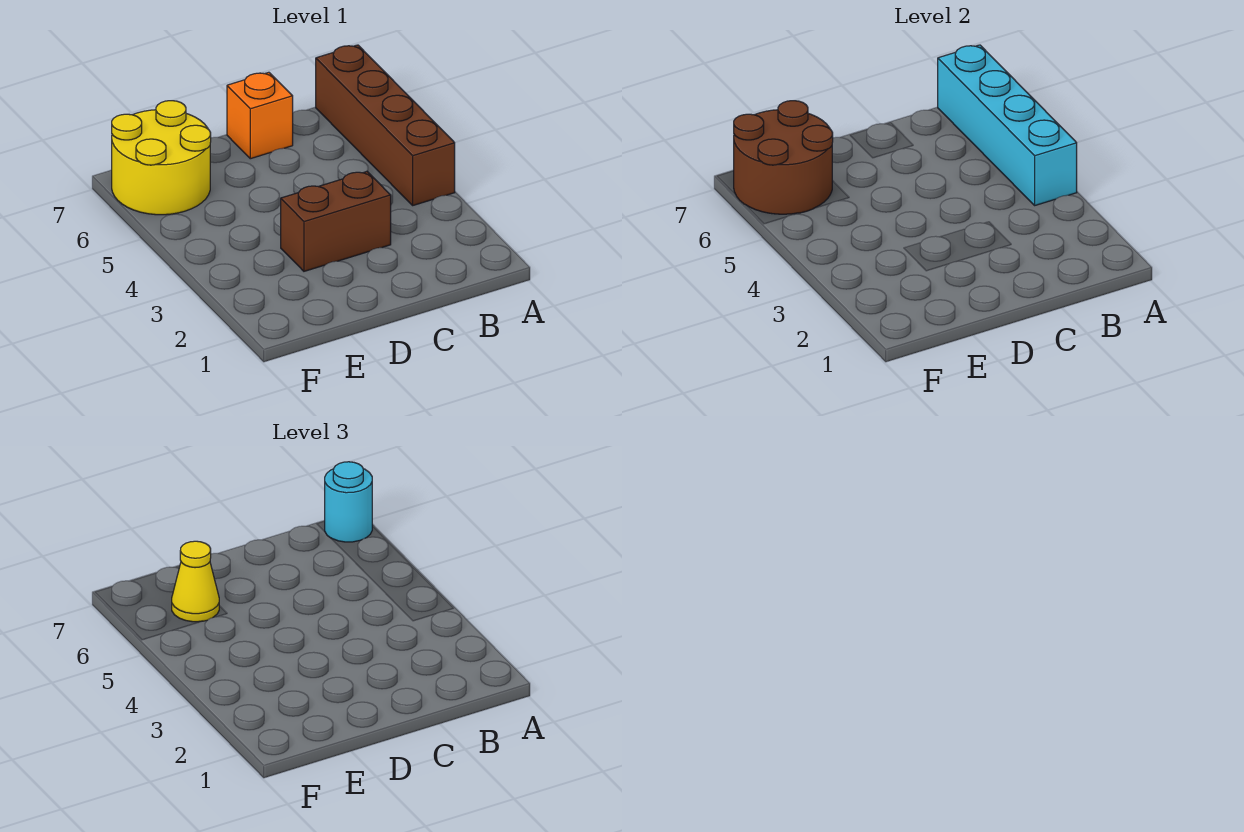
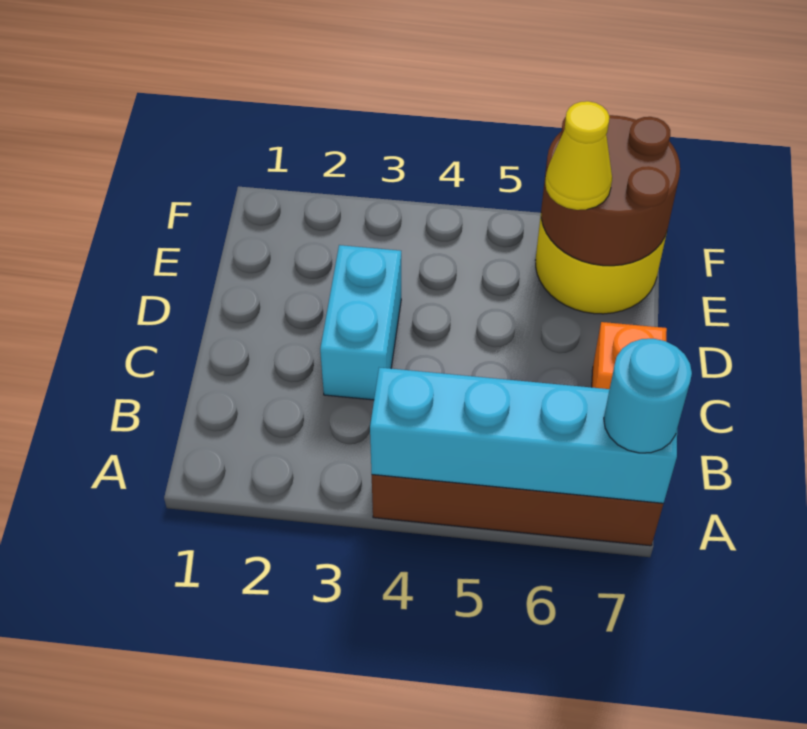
brown 1x2 brick [281,172,391,271] -> cyan 1x2 brick [320,245,401,400]

